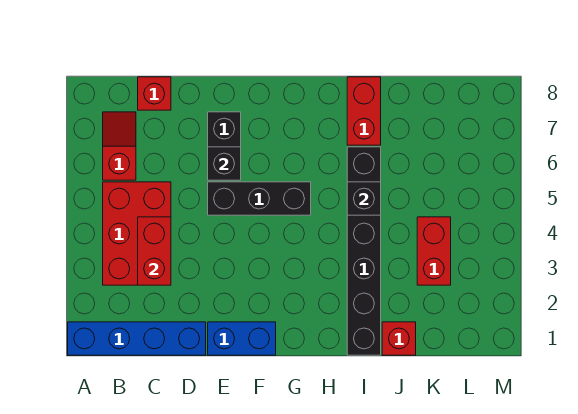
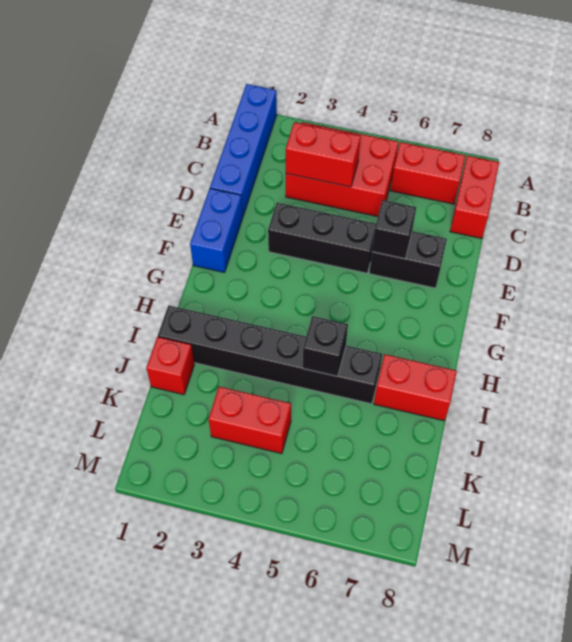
red 1x2 slope [103,112,136,180] -> red 1x2 brick [391,142,465,204]
red 1x1 brick [138,77,171,110] -> red 1x2 brick [450,156,499,239]
black 1x3 brick [208,182,311,215] -> black 1x3 brick turned to [268,203,376,273]

